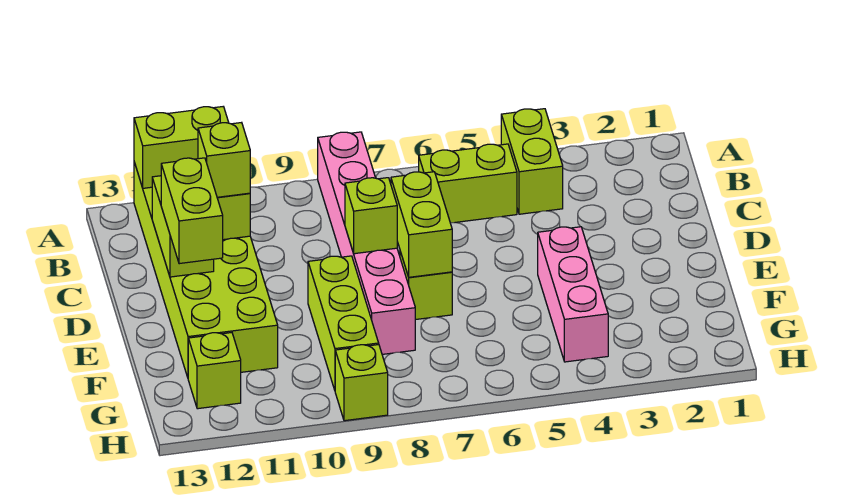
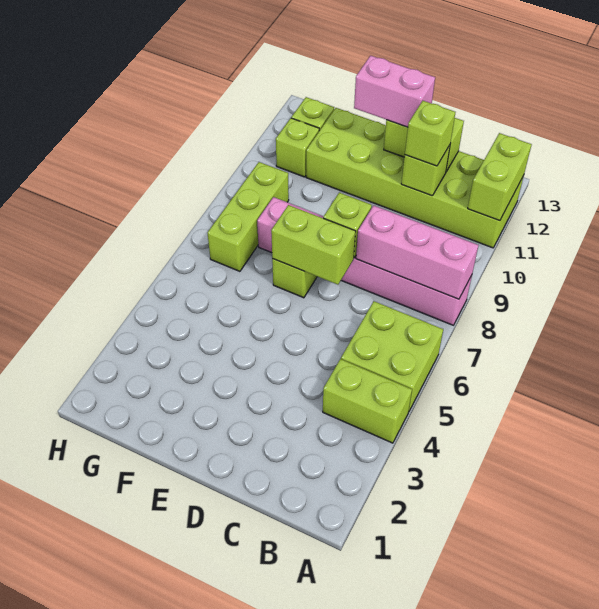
lime 1x2 brick [419,144,517,223] -> lime 2x2 brick [341,301,443,411]
lime 1x2 brick [161,158,223,264] -> pink 1x2 brick [354,56,435,127]
pink 1x3 brick [538,227,608,362] -> pink 1x3 brick moved to [356,206,479,299]
lime 1x3 brick [308,256,379,390] -> lime 1x3 brick turned to [208,162,289,271]
lime 1x1 brick [335,345,388,421] -> lime 1x1 brick moved to [276,118,319,177]

